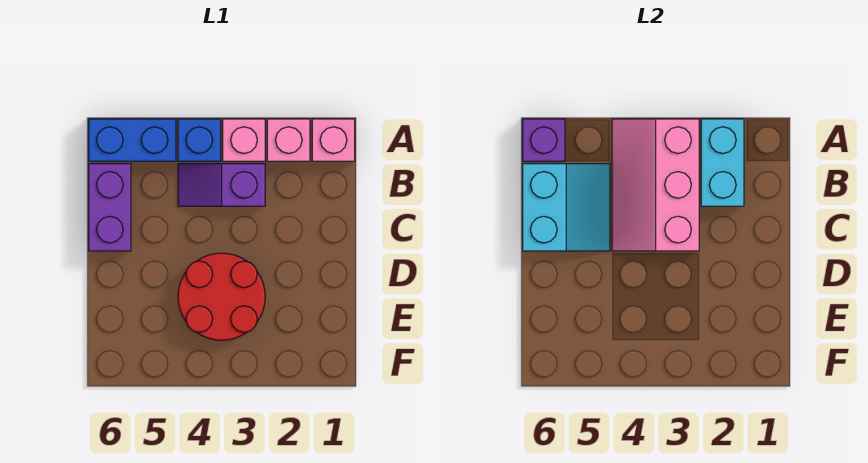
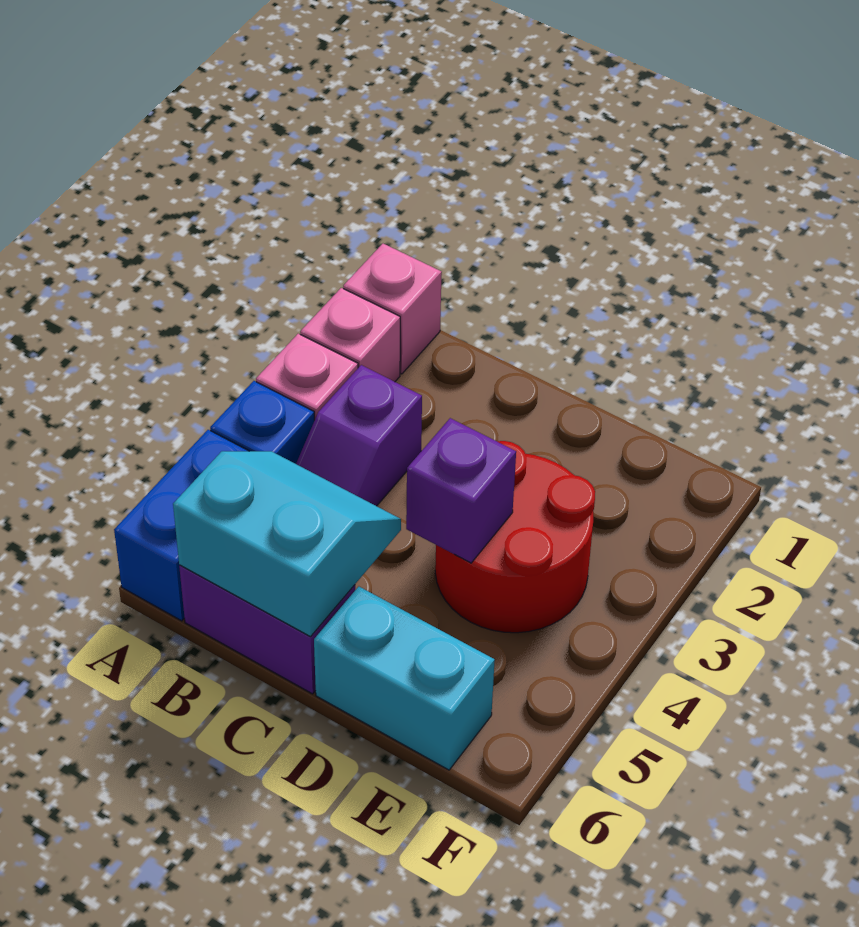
cyan 1x2 brick [701,119,744,206] -> cyan 1x2 brick moved to [314,587,495,770]
pink 2x3 slope [612,119,699,251] -> none
purple 1x1 brick [523,119,565,161] -> purple 1x1 brick moved to [406,418,516,563]

